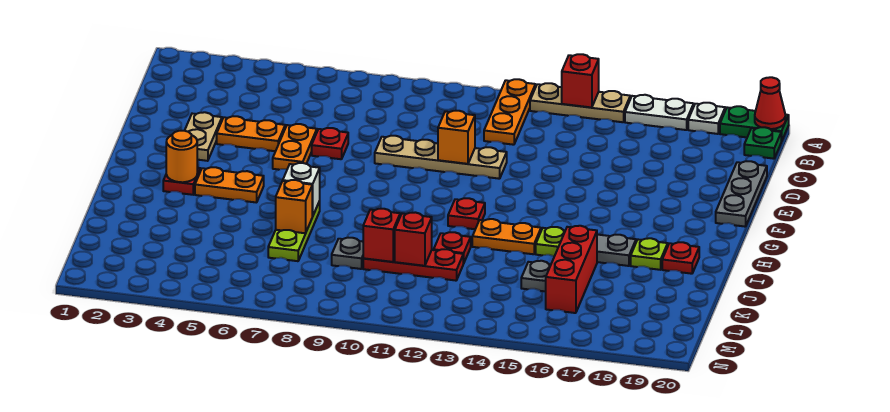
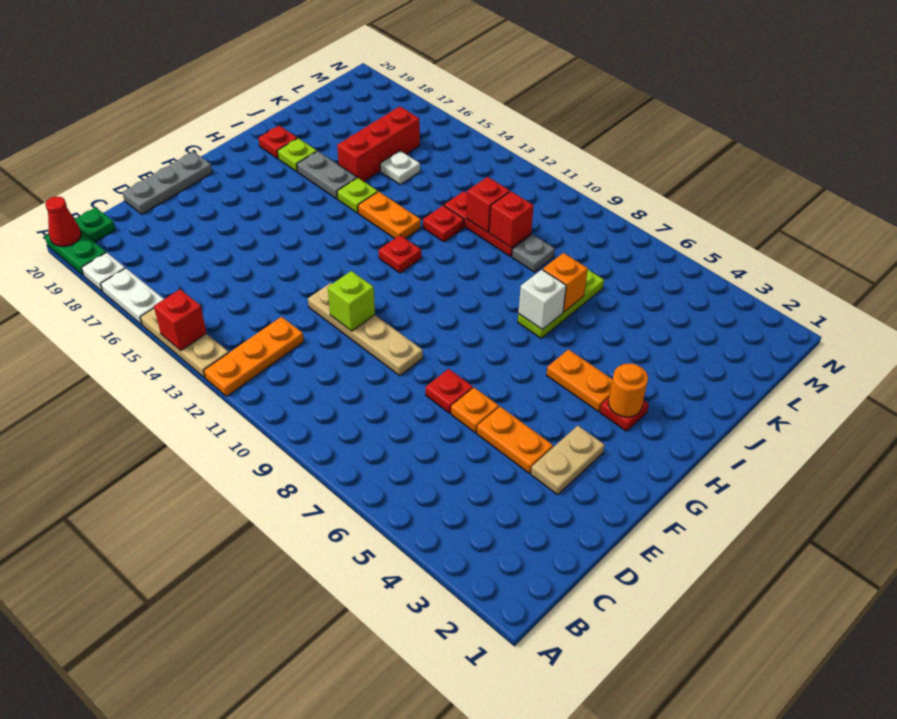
orange 1x2 plate [273,124,317,170] -> orange 1x1 plate [451,388,499,433]
orange 1x1 brick [438,111,475,164] -> lime 1x1 brick [328,271,375,331]
grey 1x1 plate [521,261,551,292] -> white 1x1 plate [380,151,420,185]

